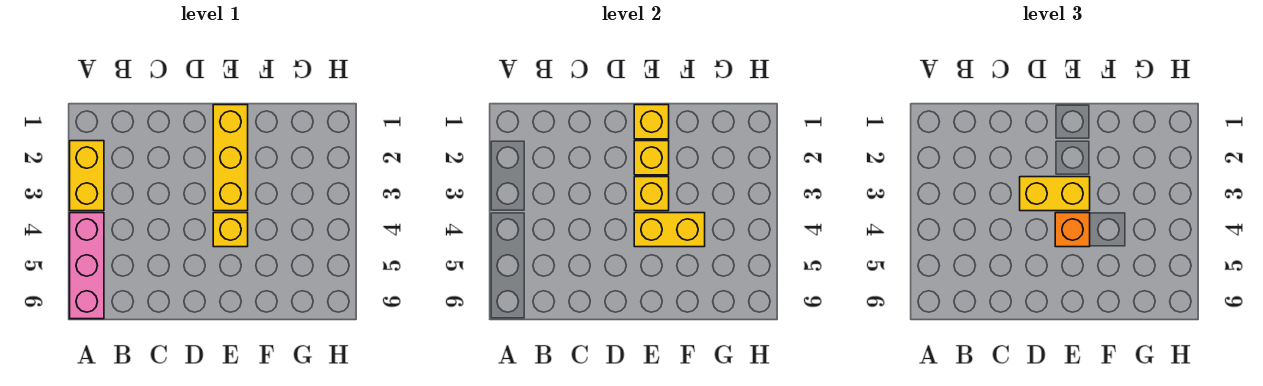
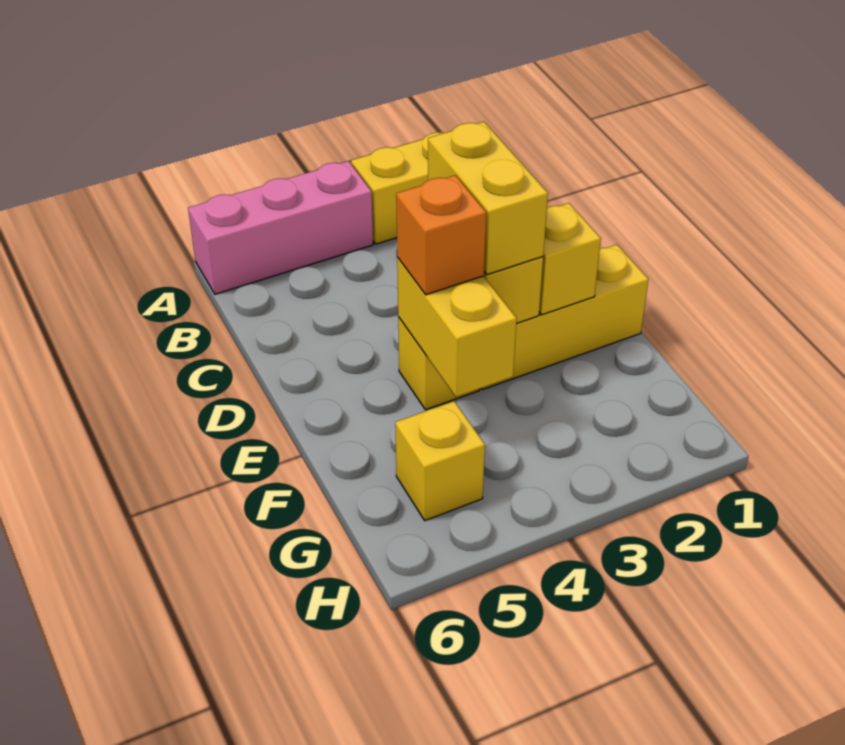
yellow 1x1 brick [634,105,669,139] -> yellow 1x1 brick moved to [395,401,485,521]

